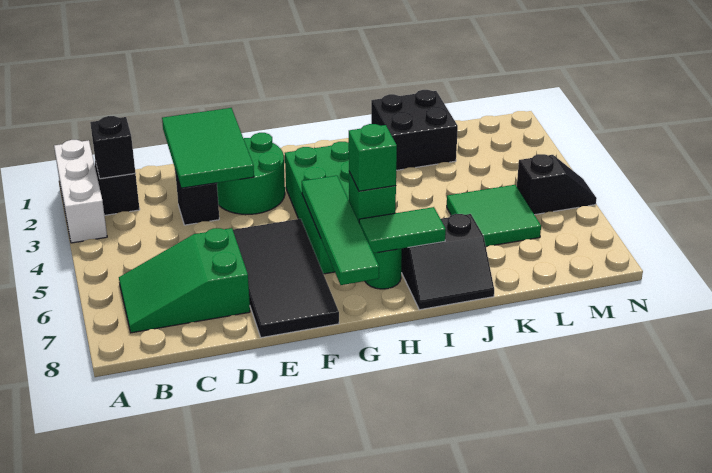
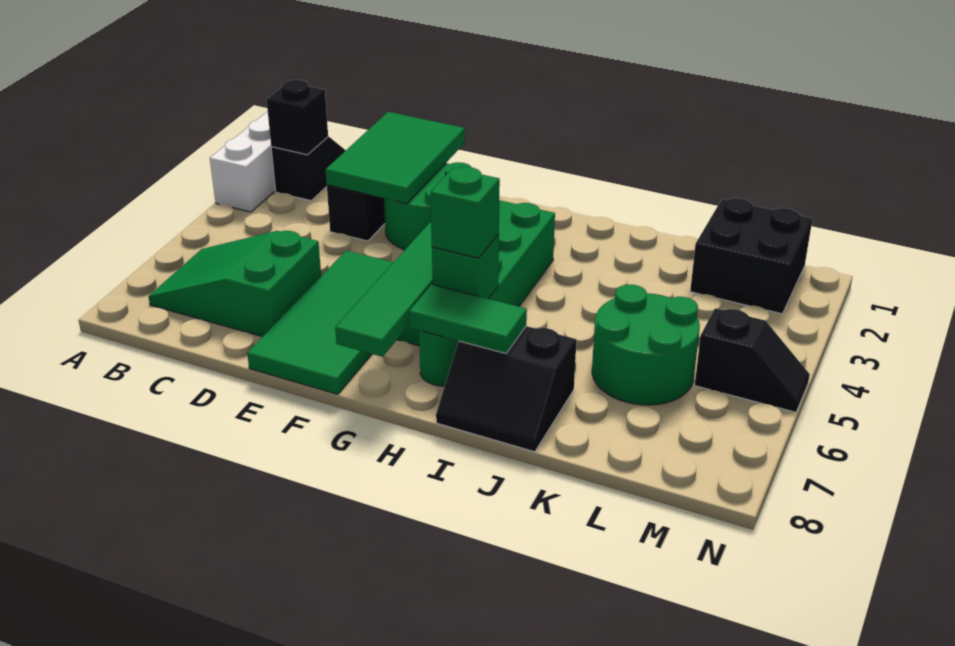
black 2x4 tile [233,219,339,338] -> green 2x4 tile [247,250,393,394]
black 2x2 brick [371,90,458,170] -> black 2x2 brick moved to [690,198,812,314]
green 2x2 tile [447,185,541,247] -> green 2x2 round brick [592,285,700,405]

